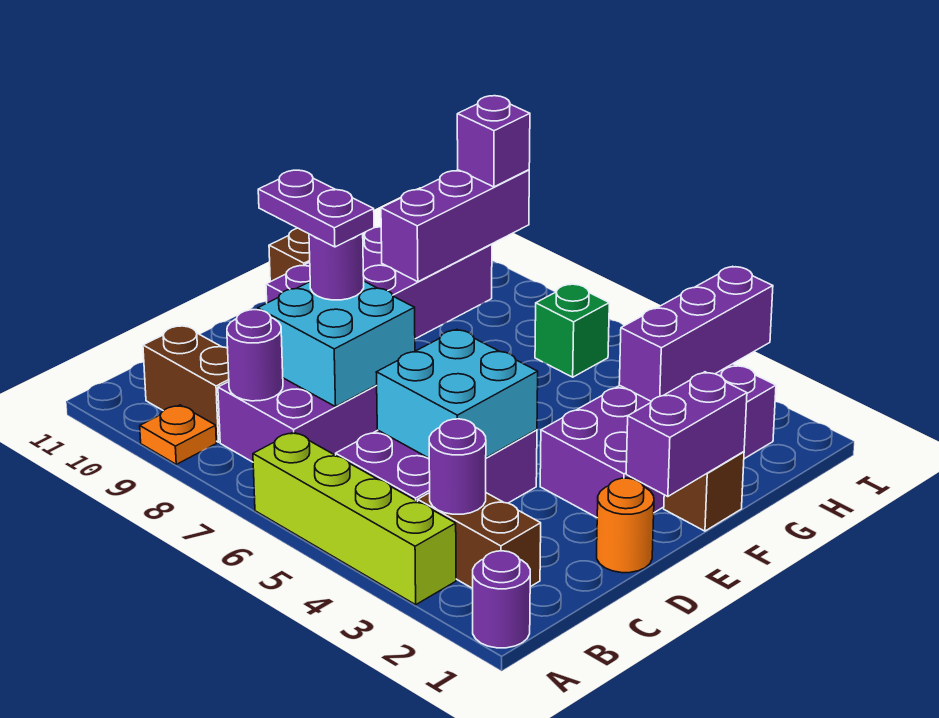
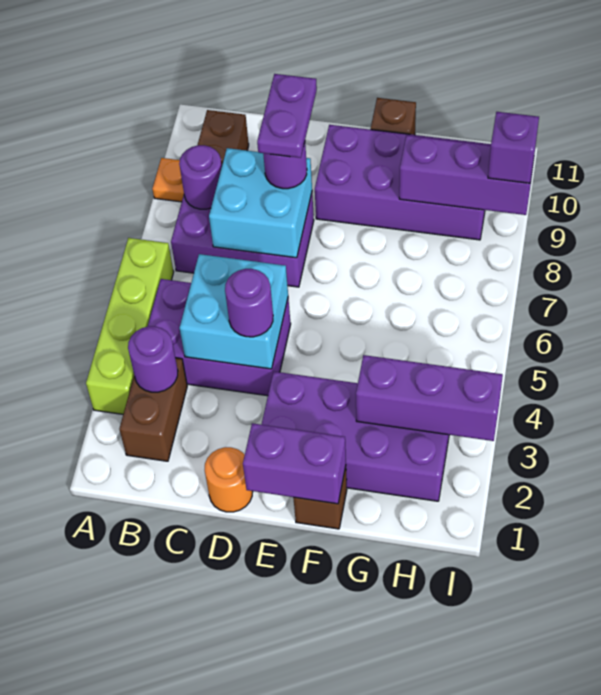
purple 1x1 round brick [473,551,530,648] -> purple 1x1 round brick moved to [225,269,273,337]
green 1x1 brick [535,284,609,377] -> none

